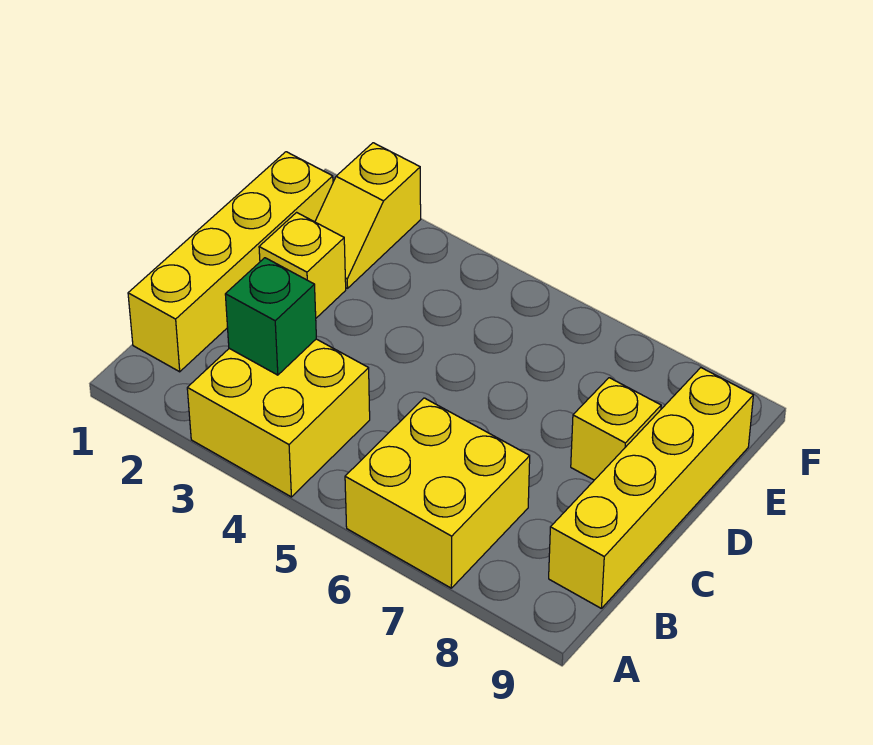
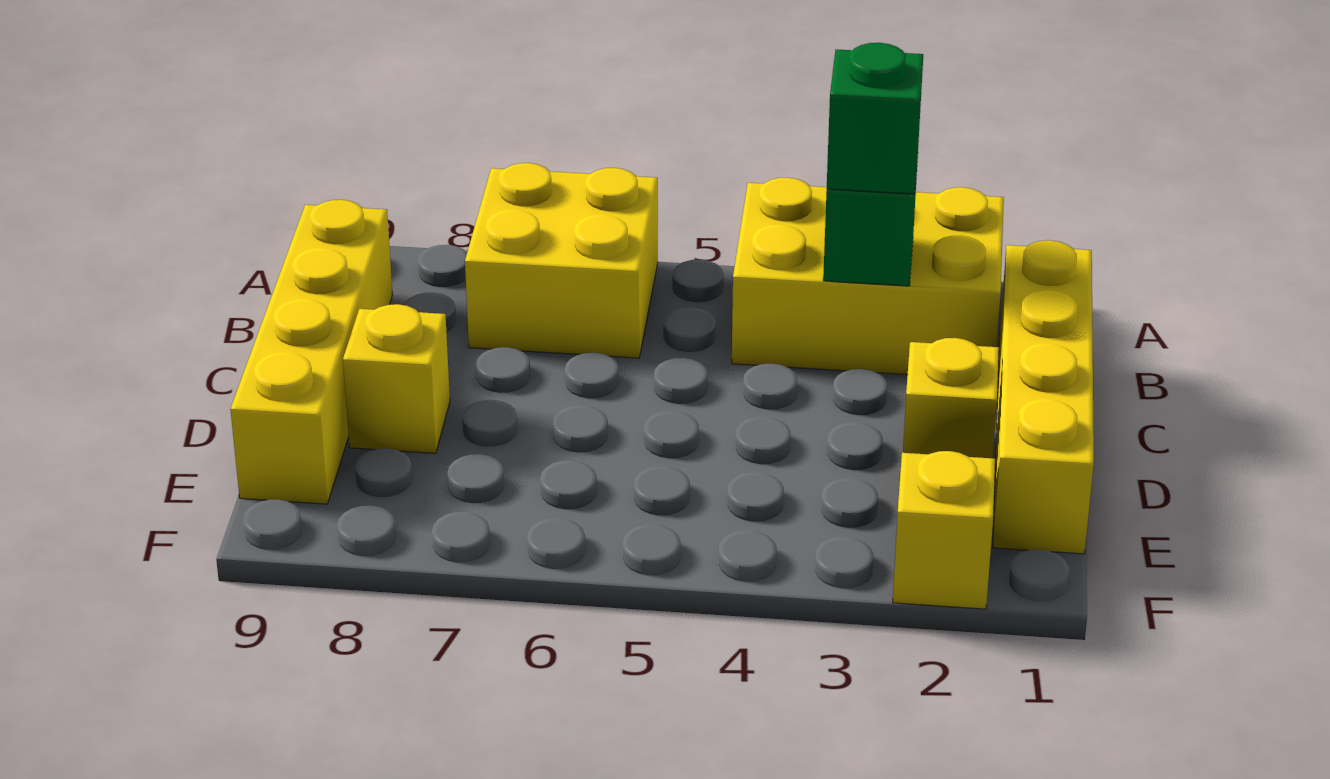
yellow 2x2 brick [187,339,370,497] -> yellow 2x3 brick [732,178,1004,375]
none -> green 1x1 brick [827,43,923,194]

